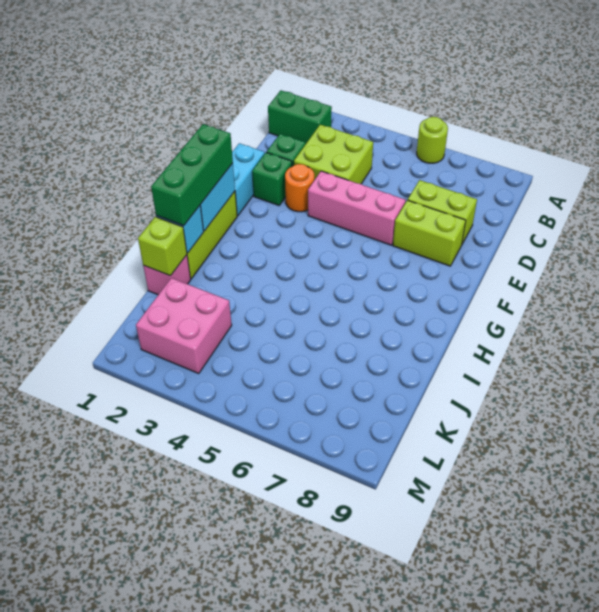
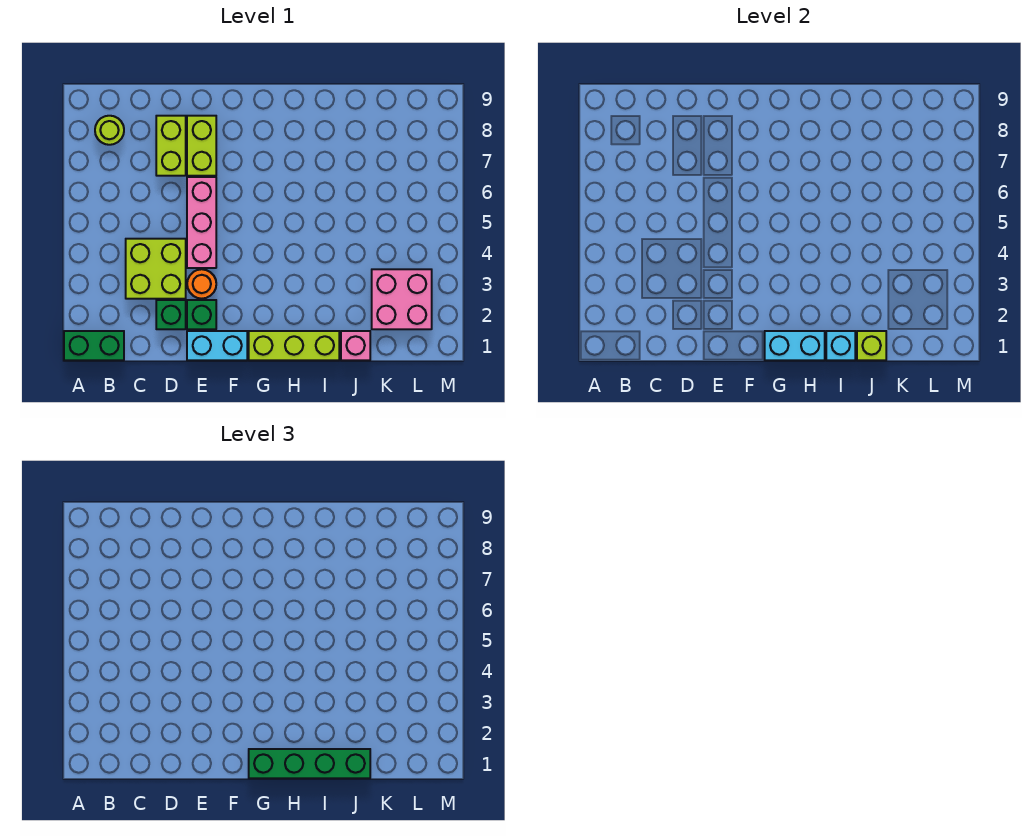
lime 1x1 round brick [417,117,448,163] -> lime 1x1 round brick moved to [95,116,124,145]
green 1x2 brick [268,90,332,143] -> green 1x2 brick turned to [64,331,124,360]
green 1x3 brick [151,124,233,226] -> green 1x4 brick [249,749,370,778]

